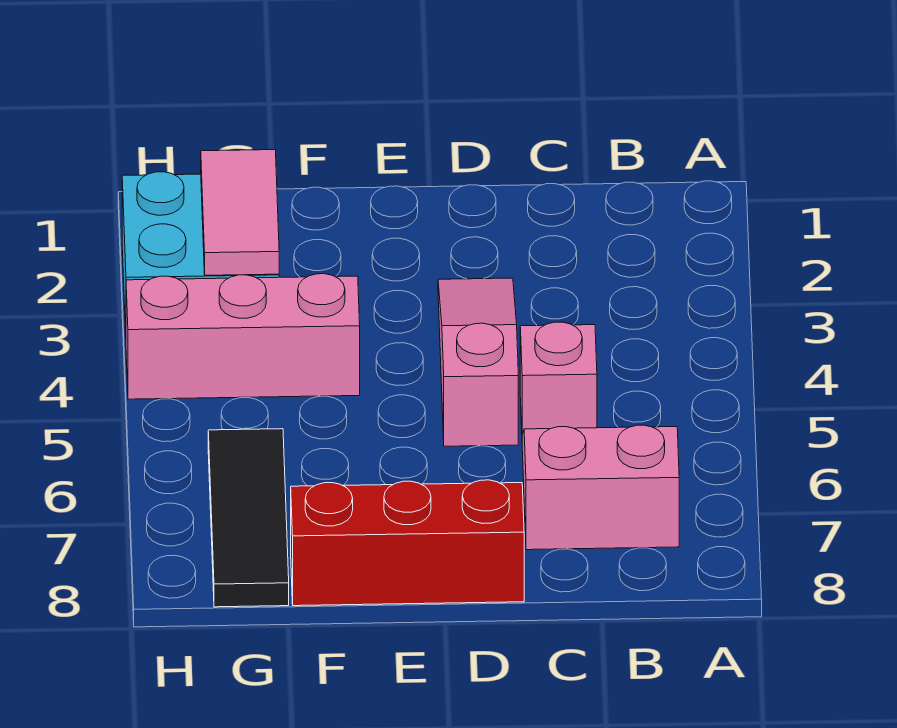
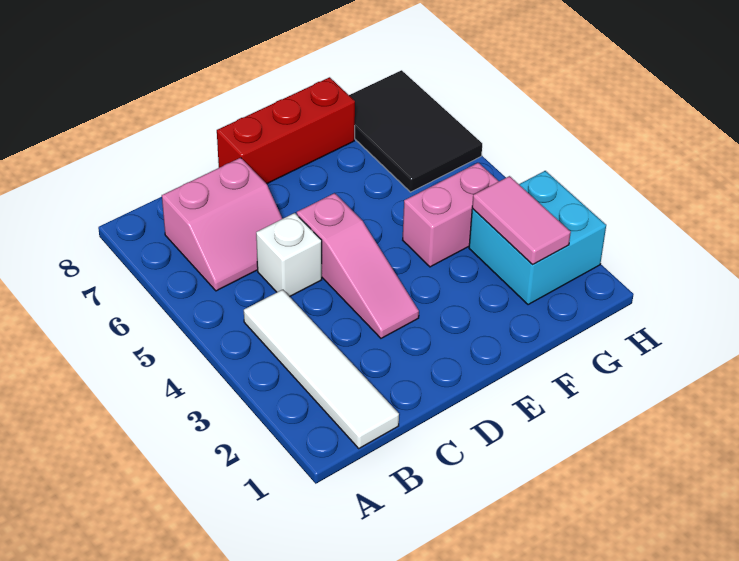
none -> white 1x4 tile [244,290,399,448]
pink 1x1 brick [520,322,597,434] -> white 1x1 brick [256,213,322,297]
pink 1x3 brick [126,274,360,399] -> pink 1x2 brick [403,163,499,267]
black 1x3 tile [208,429,289,607] -> black 2x3 tile [349,70,482,192]

